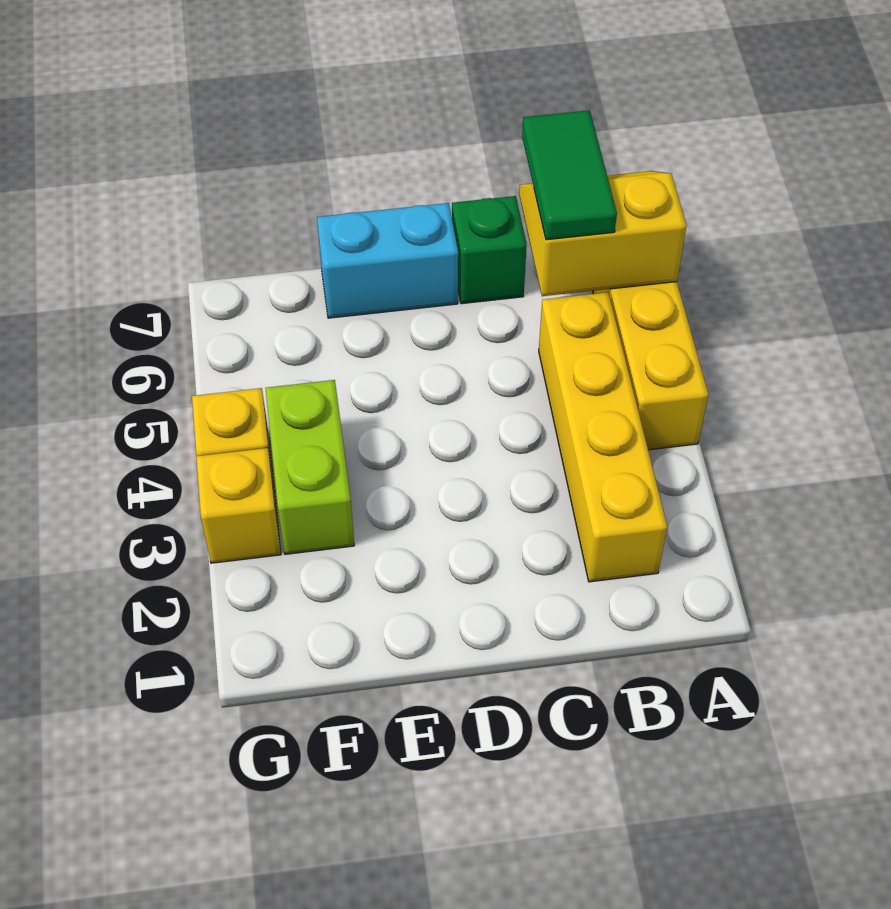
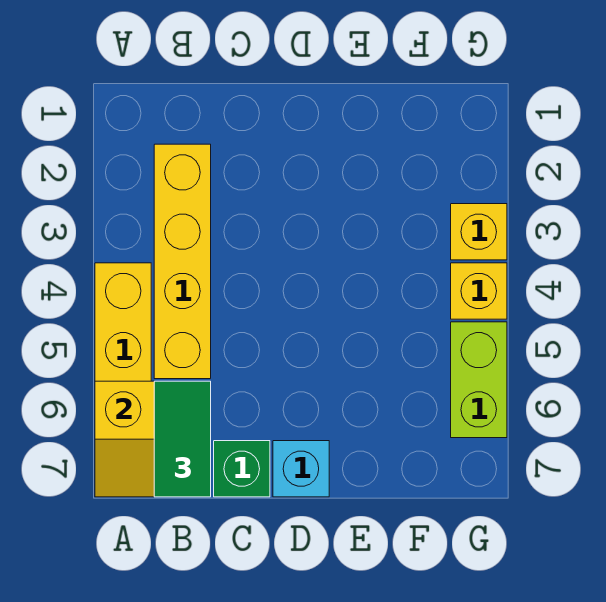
cyan 1x2 brick [317,203,458,318] -> cyan 1x1 brick [273,441,329,497]
lime 1x2 brick [266,380,354,554] -> lime 1x2 brick moved to [451,322,507,438]

